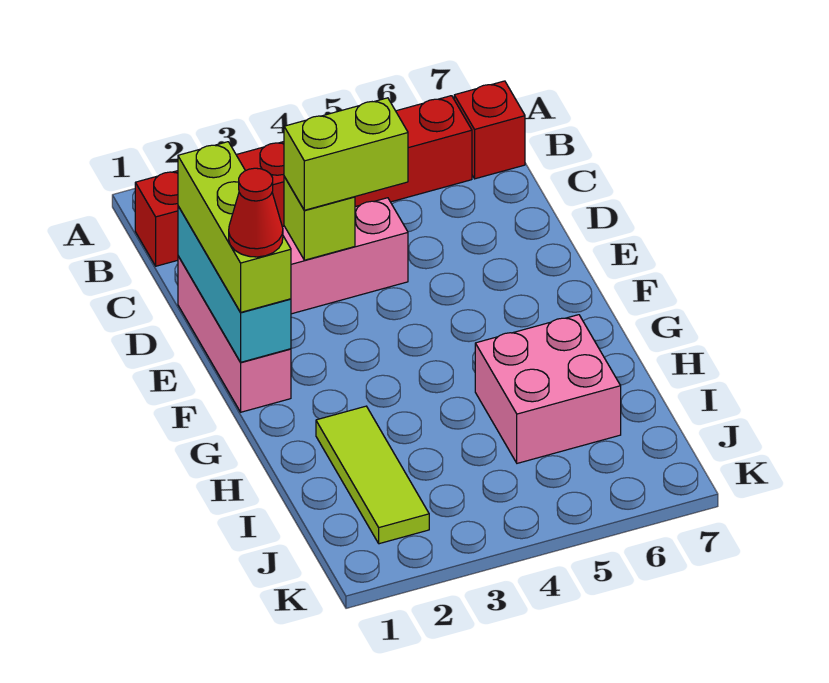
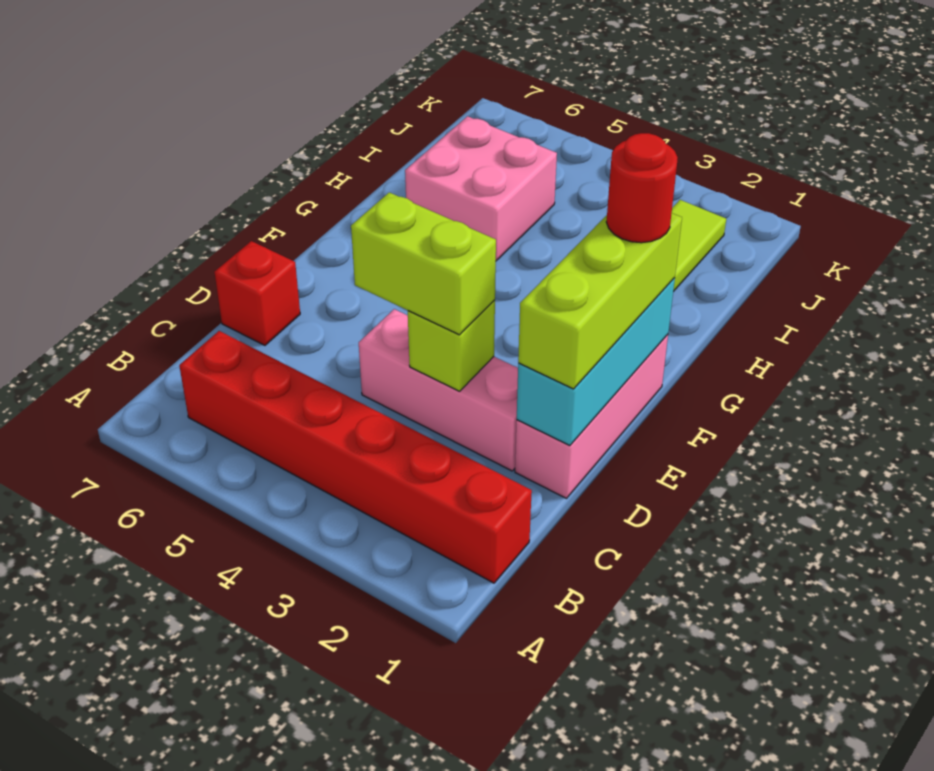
red 1x1 brick [454,81,525,179] -> red 1x1 brick moved to [214,241,300,345]
red 1x1 cone [229,168,283,257] -> red 1x1 round brick [606,133,678,243]

